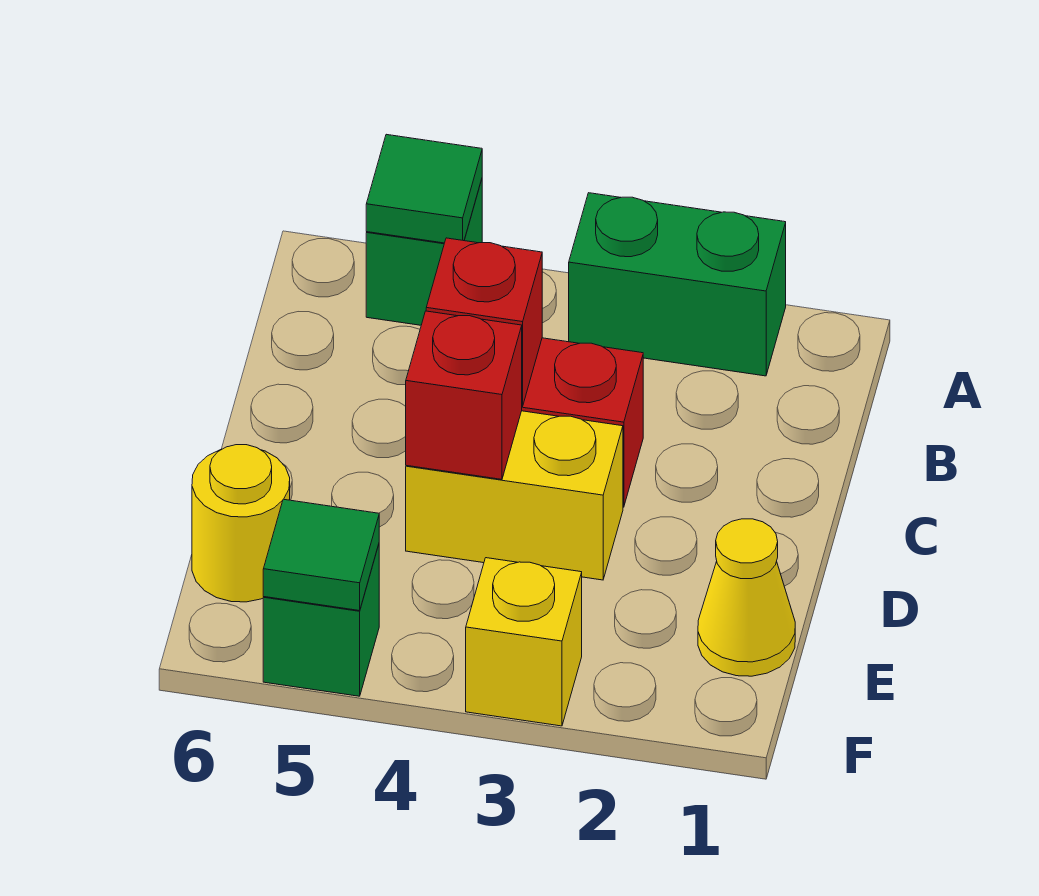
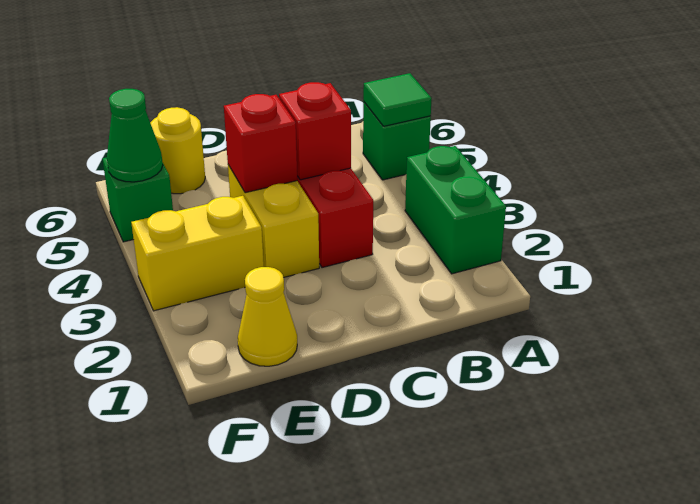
yellow 1x1 brick [466,558,582,726] -> yellow 1x2 brick [131,196,264,311]
green 1x1 tile [263,499,379,611] -> green 1x1 cone [107,89,163,182]

